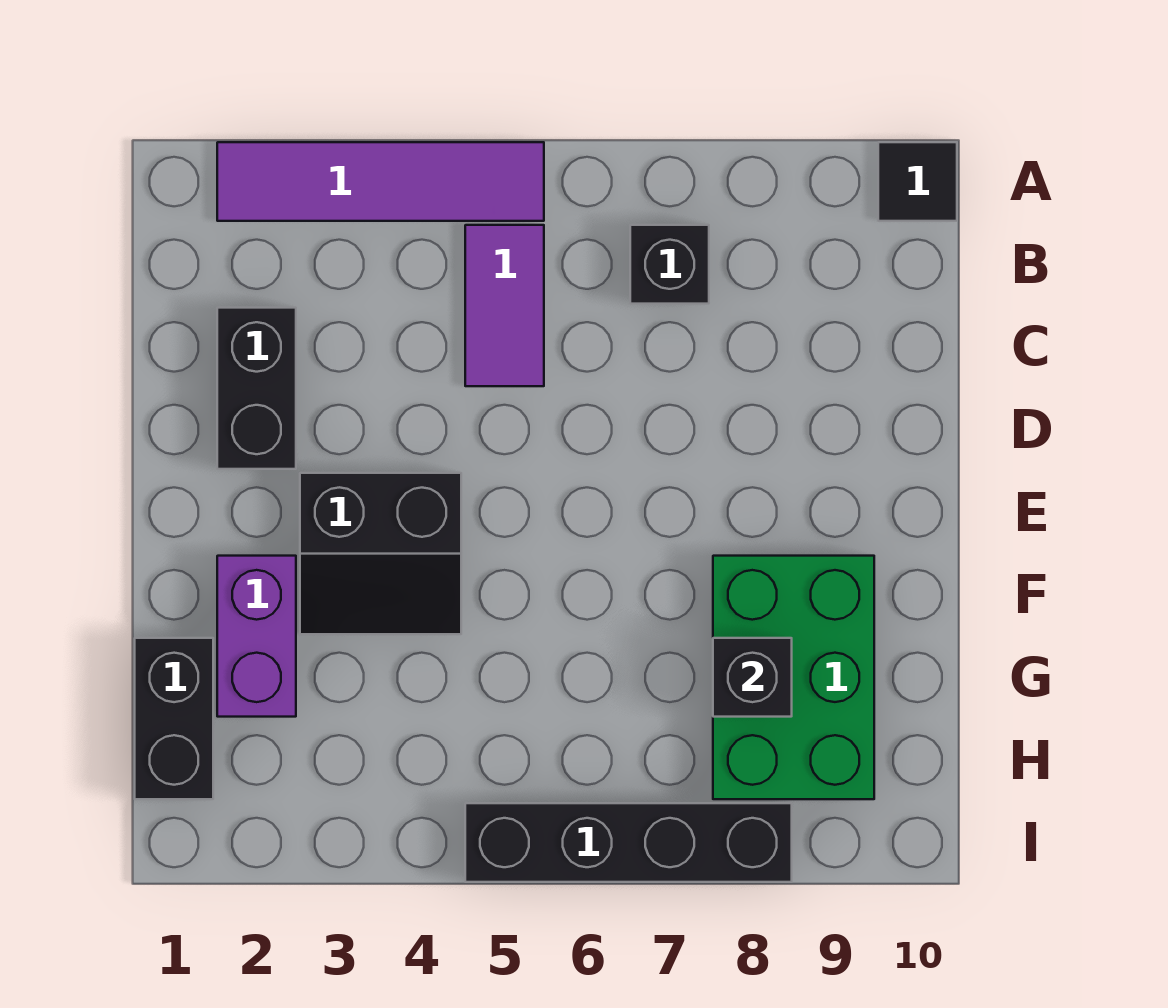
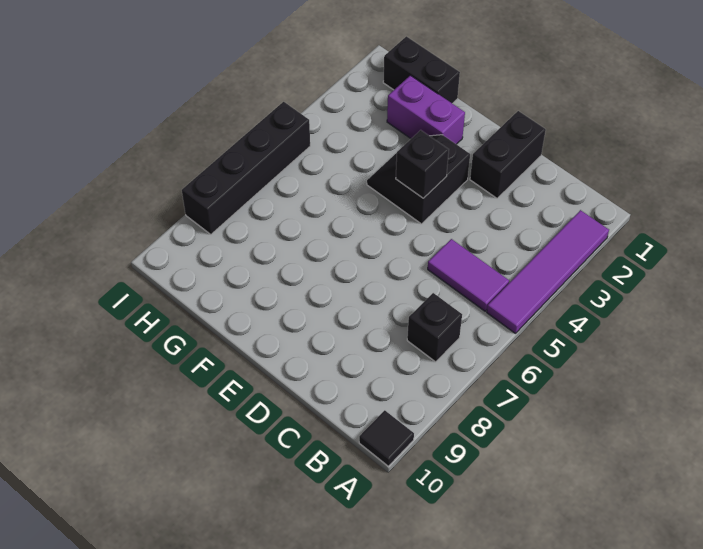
black 1x2 brick [217,308,296,469] -> black 1x2 brick turned to [470,111,546,198]
green 2x3 brick [713,556,874,799] -> none
black 1x1 brick [713,638,792,717] -> black 1x1 brick moved to [395,130,449,198]

